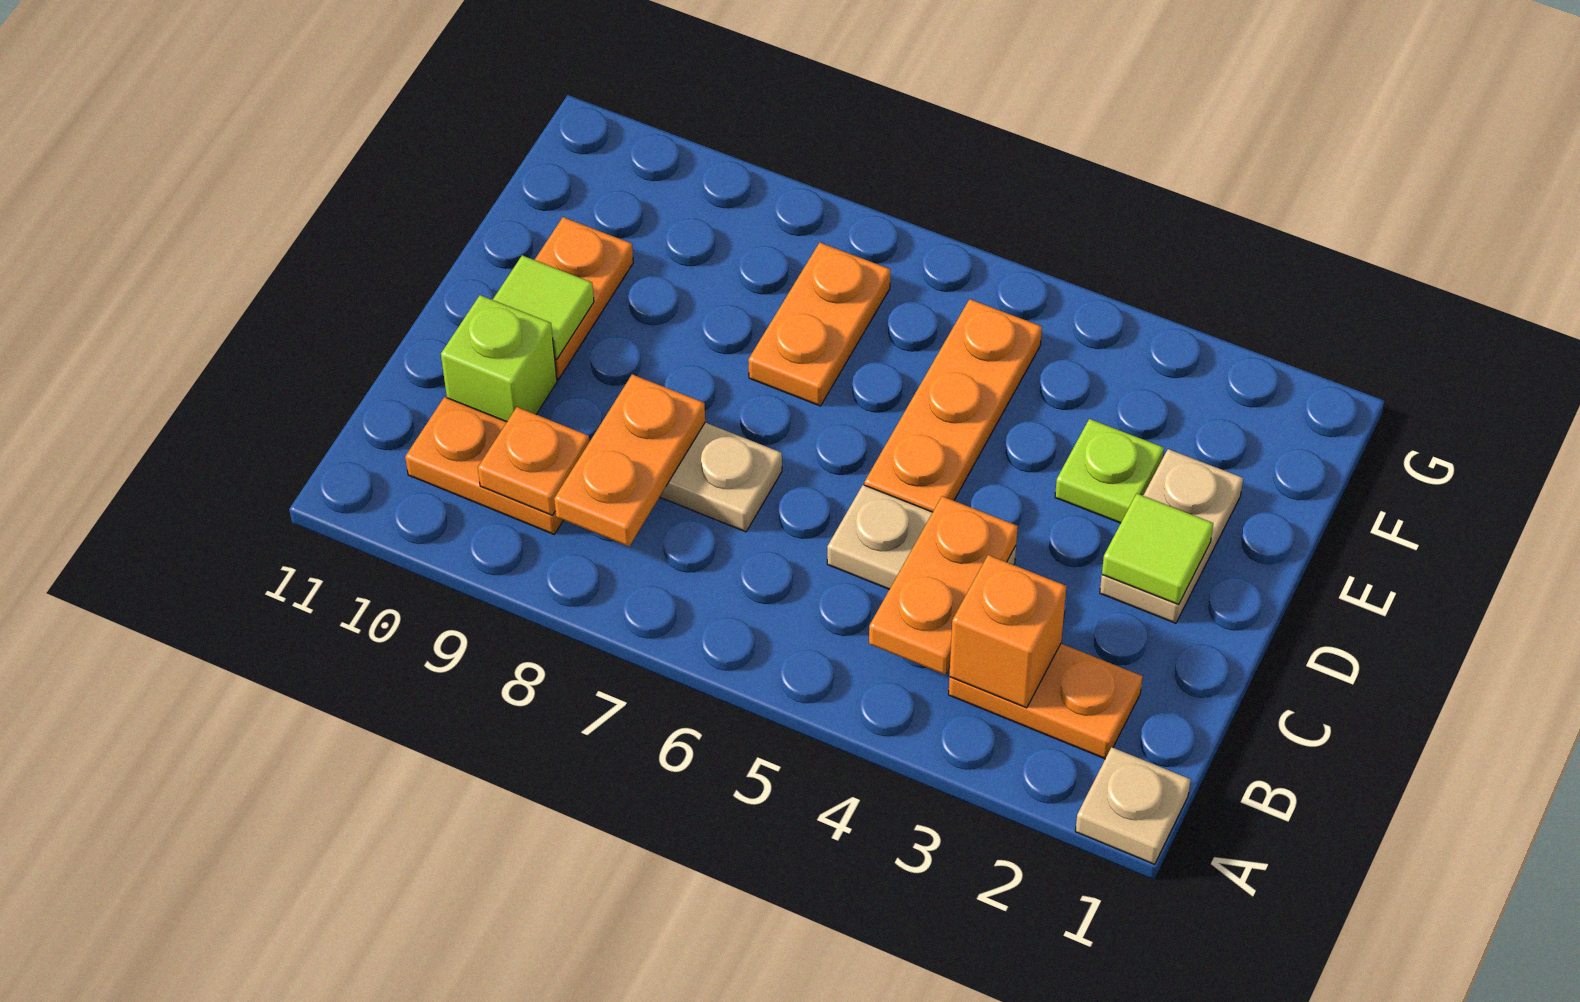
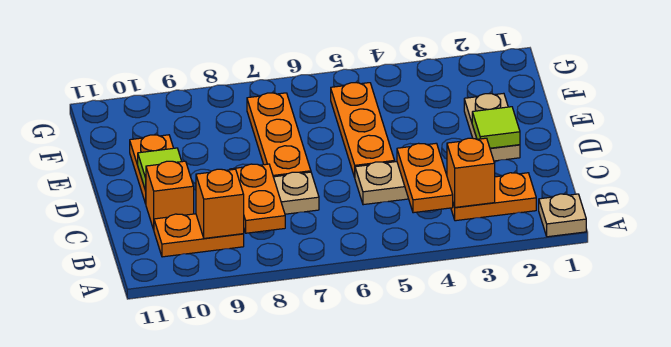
orange 1x1 plate [478,407,589,515] -> orange 1x1 brick [196,169,244,238]
lime 1x1 brick [441,295,557,422] -> orange 1x1 brick [146,161,194,230]
lime 1x1 plate [1055,419,1164,523] -> none
orange 1x2 plate [748,242,890,406] -> orange 1x3 plate [247,93,311,177]

